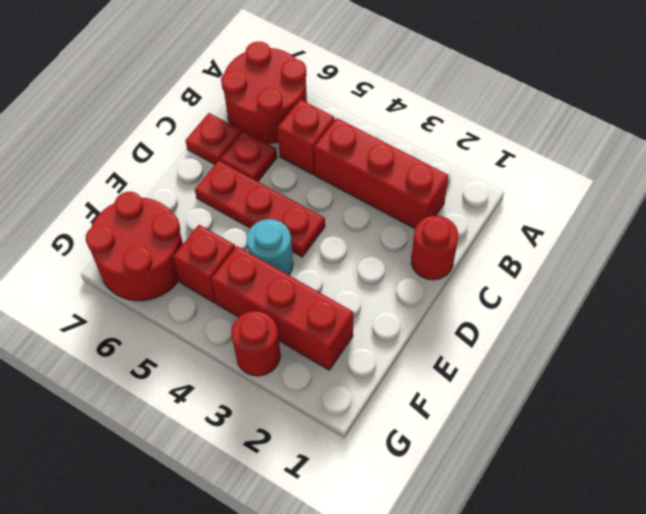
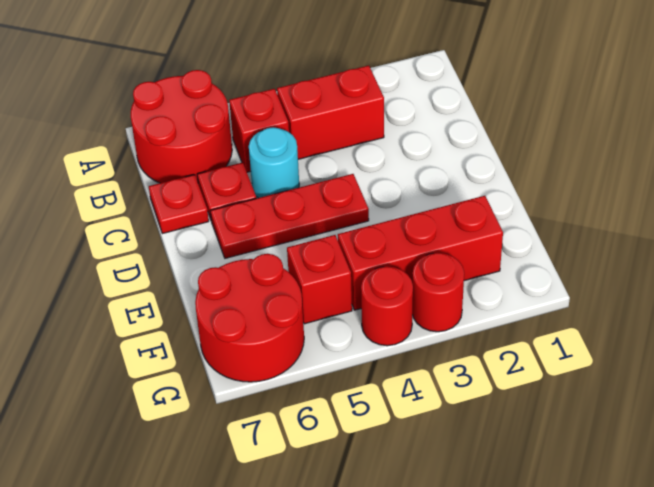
red 1x3 brick [314,118,449,228] -> red 1x2 brick [277,66,384,159]
red 1x1 round brick [411,216,458,280] -> red 1x1 round brick moved to [361,266,413,346]
cyan 1x1 round brick [247,219,293,275] -> cyan 1x1 round brick moved to [249,127,299,198]

